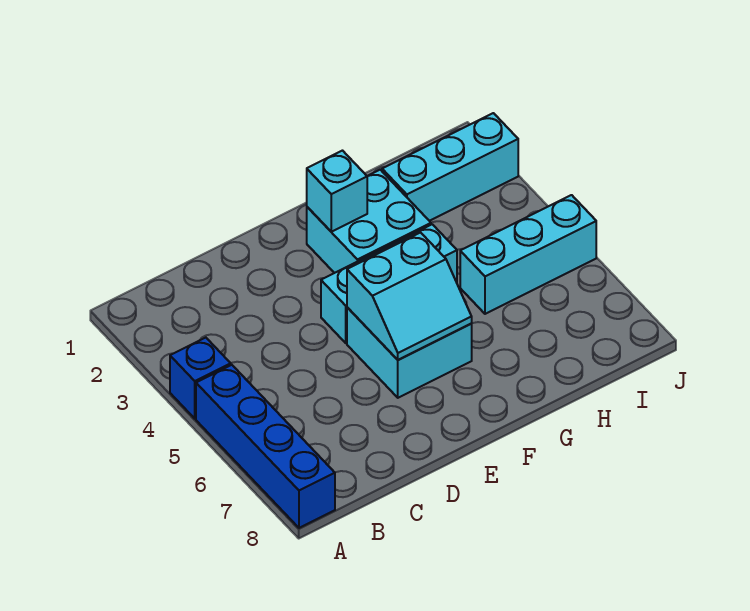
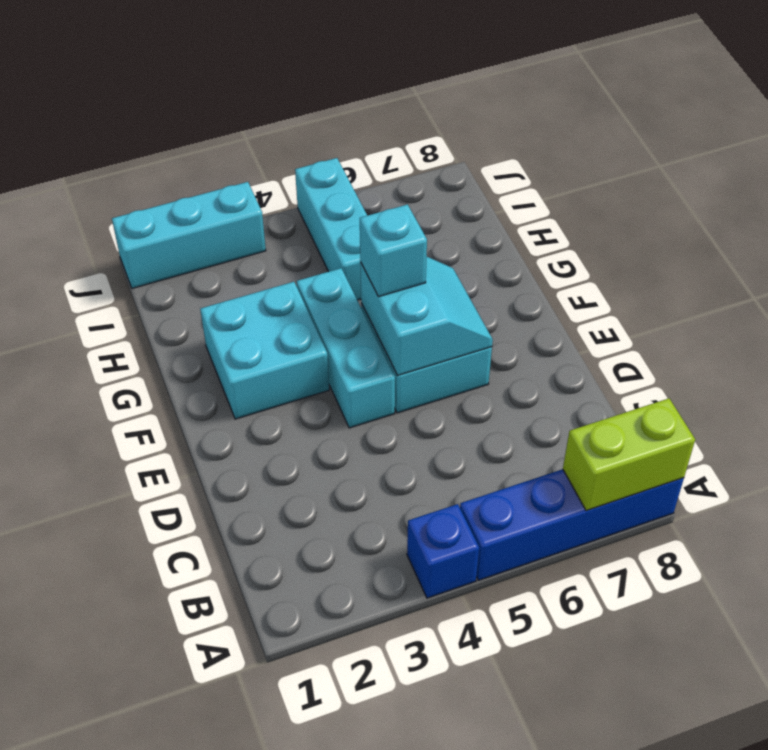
none -> lime 1x2 brick [563,398,695,511]
cyan 1x1 brick [307,151,367,232] -> cyan 1x1 brick moved to [360,204,427,297]
cyan 1x3 brick [382,113,518,221] -> cyan 1x3 brick turned to [112,182,266,288]

